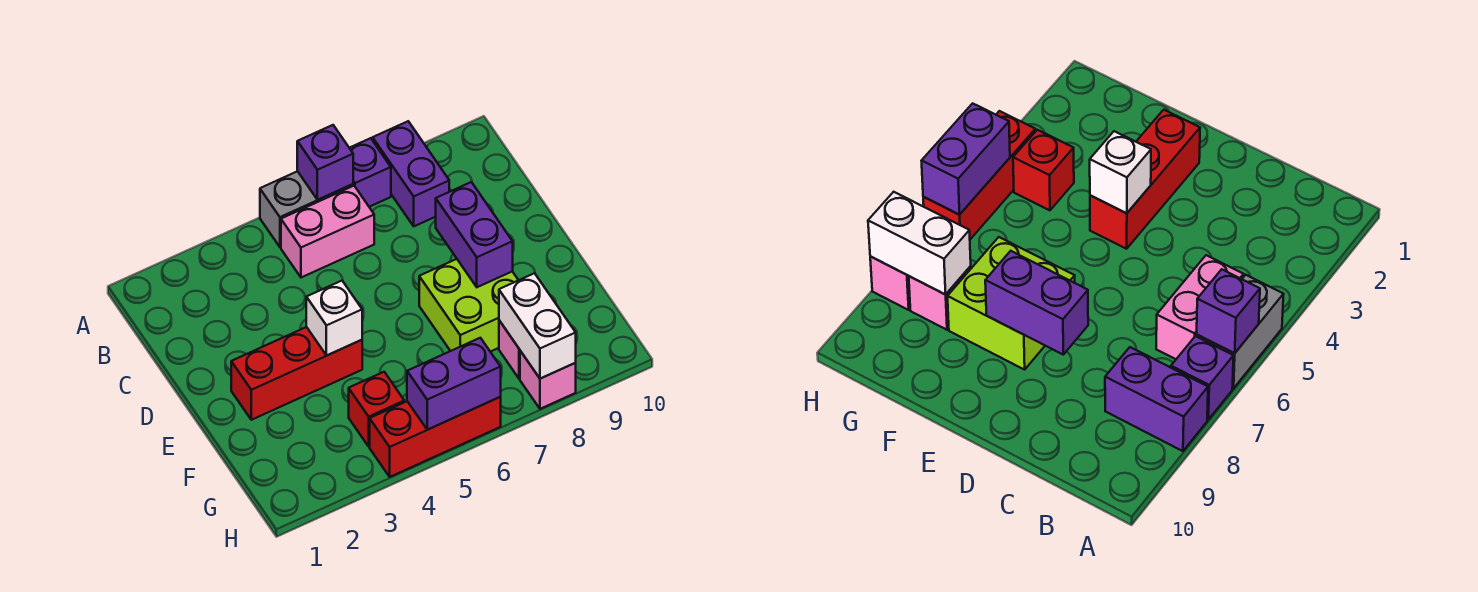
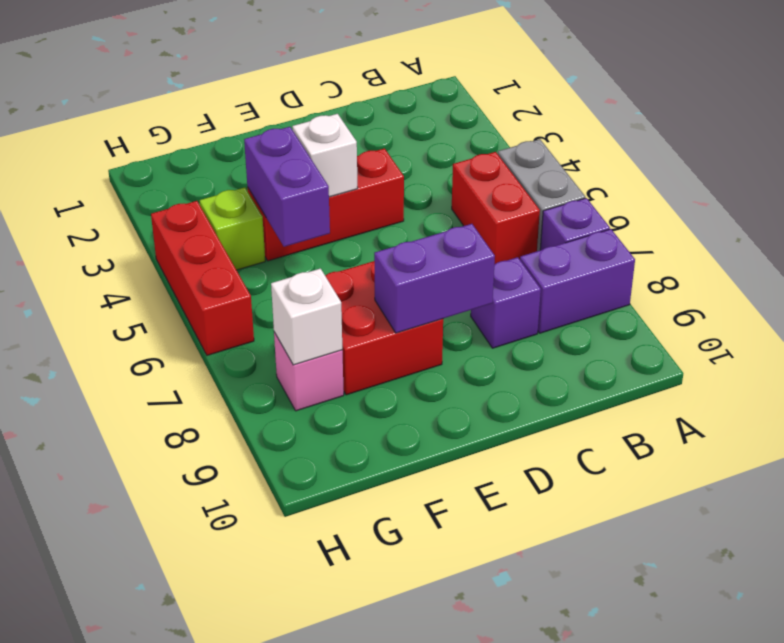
purple 1x1 brick [297,125,353,200] -> purple 1x1 brick moved to [471,257,541,348]
pink 1x2 brick [281,186,374,277] -> red 1x2 brick [452,152,540,264]
red 1x3 brick [231,327,362,420] -> red 1x3 brick turned to [247,148,404,261]
lime 2x2 brick [419,259,518,352] -> red 2x2 brick [325,261,443,395]
red 1x1 brick [349,372,404,446] -> lime 1x1 brick [200,187,265,270]
white 1x2 brick [499,273,576,379] -> white 1x1 brick [271,269,342,365]
purple 1x2 brick [407,338,501,430] -> purple 1x2 brick moved to [244,127,330,247]
pink 1x1 brick [520,351,576,409] -> none

